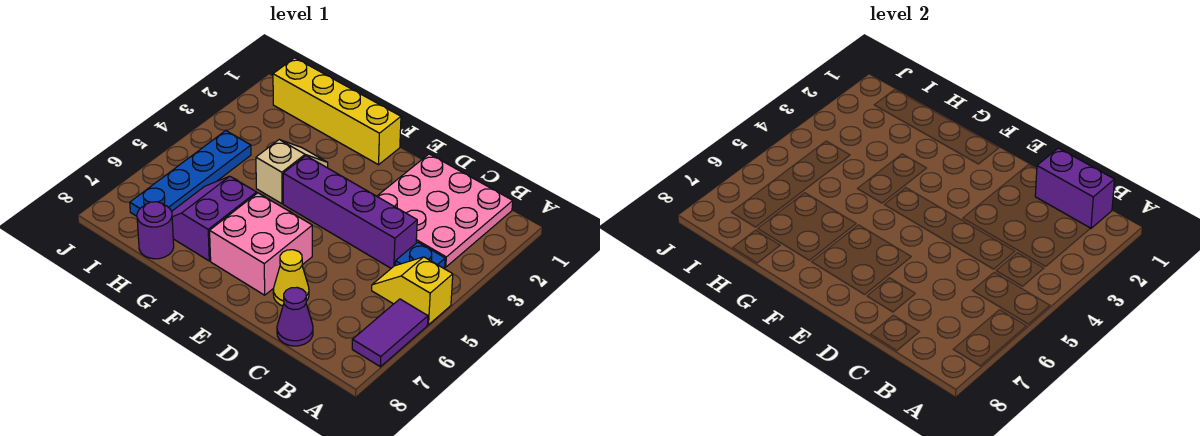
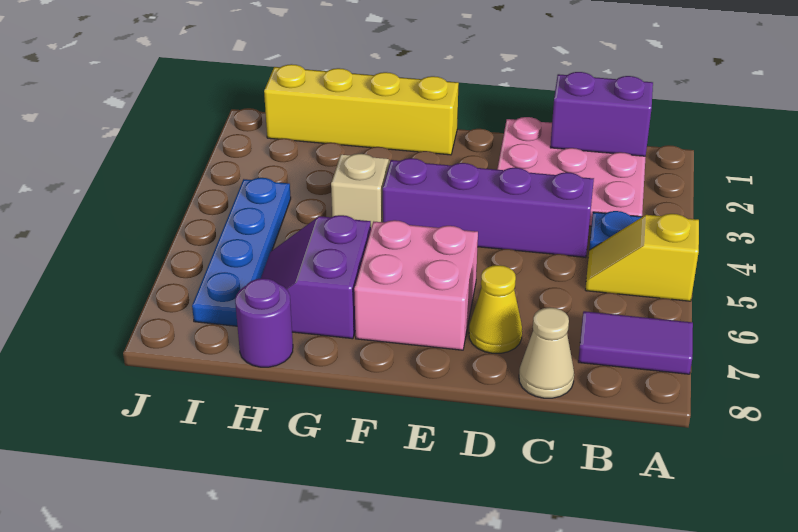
purple 1x2 tile [352,299,428,367] -> purple 1x2 tile turned to [578,311,693,374]
purple 1x1 cone [277,288,313,346] -> tan 1x1 cone [519,307,574,398]

